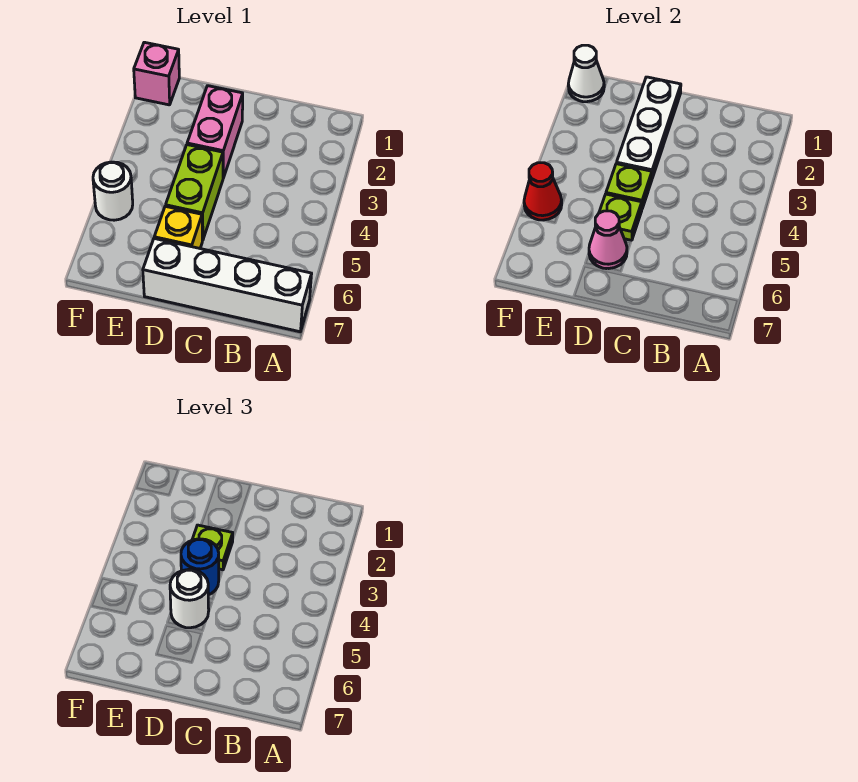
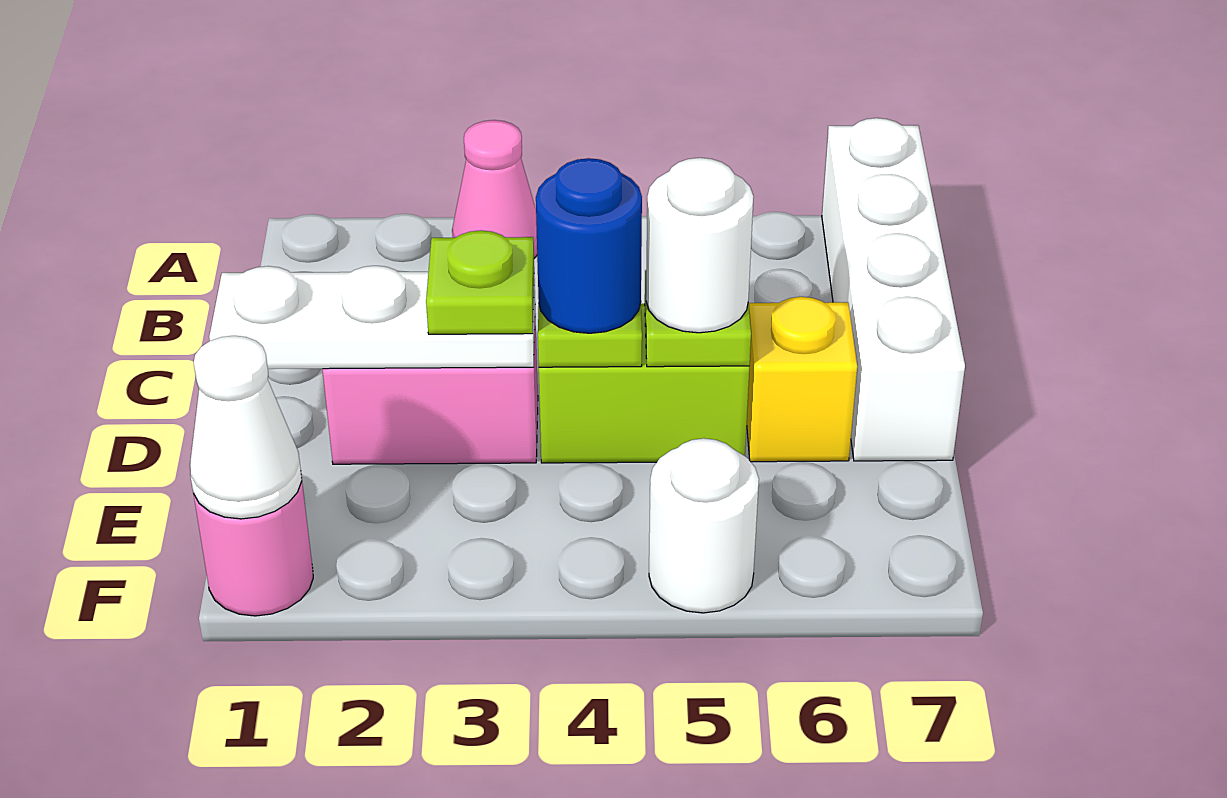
pink 1x1 cone [589,211,627,269] -> pink 1x1 cone moved to [452,120,537,258]
pink 1x1 brick [134,42,179,105] -> pink 1x1 round brick [194,476,313,616]
red 1x1 cone [524,163,562,220] -> none

